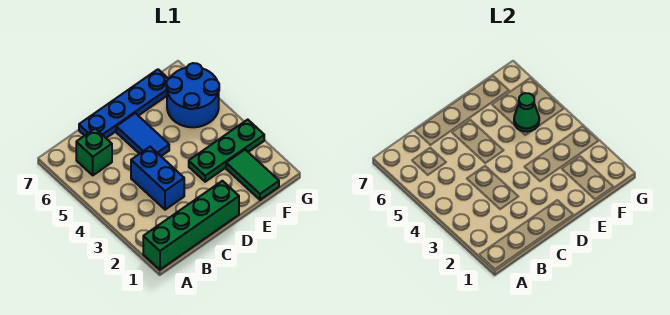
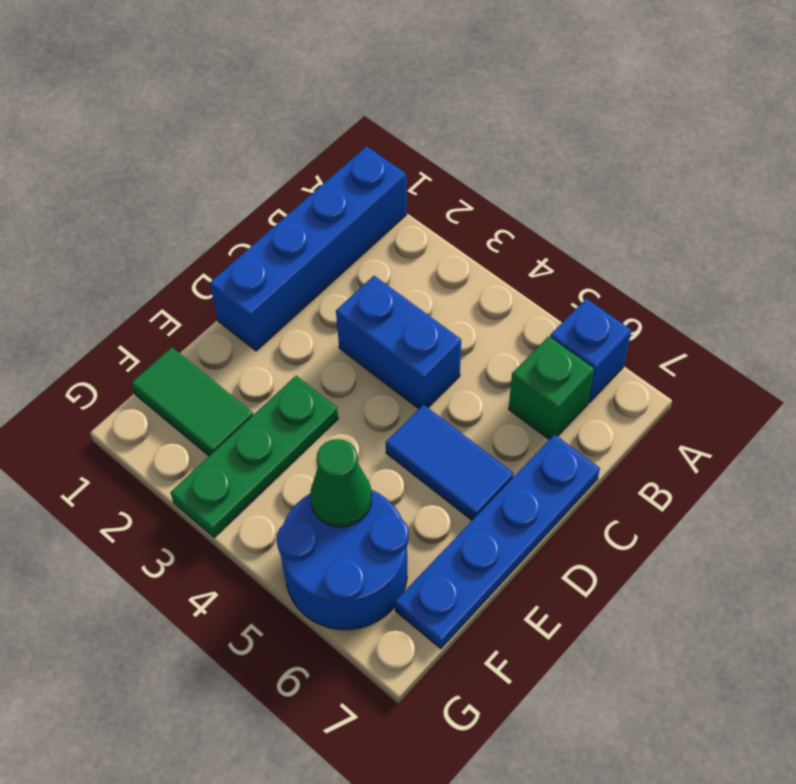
green 1x4 brick [143,181,239,270] -> blue 1x4 brick [210,146,407,351]
none -> blue 1x1 brick [550,299,631,403]

